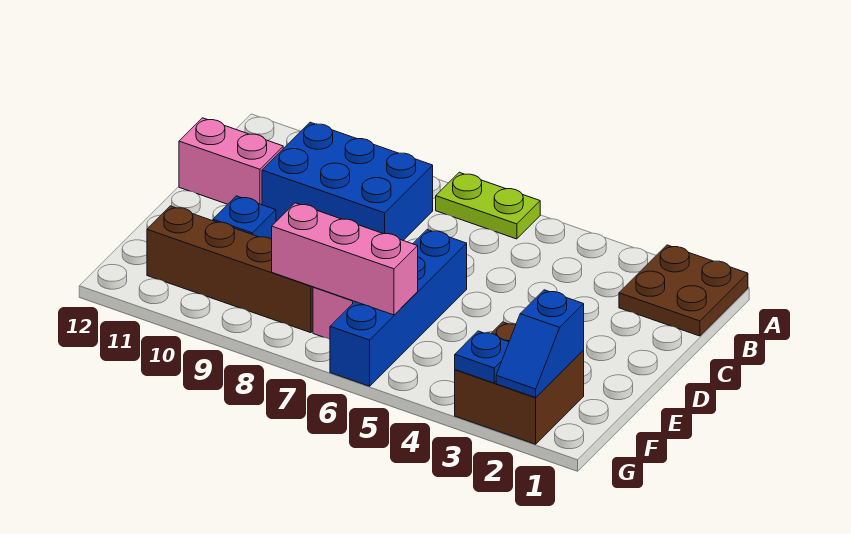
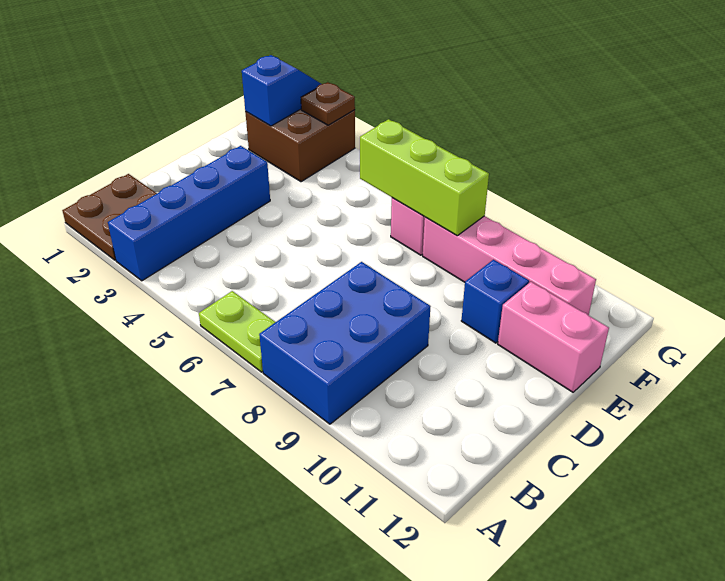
blue 2x3 brick [262,122,433,240] -> blue 2x3 brick turned to [259,262,431,424]
pink 1x2 brick [179,118,283,205] -> pink 1x2 brick moved to [498,282,609,392]
blue 1x4 brick [330,230,467,386] -> blue 1x4 brick moved to [108,146,270,281]
pink 1x3 brick [272,203,418,315] -> lime 1x3 brick [360,119,489,236]
brown 1x4 brick [147,206,313,333] -> pink 1x4 brick [423,216,596,316]
blue 1x1 plate [455,331,509,383] -> brown 1x1 plate [301,82,355,125]

